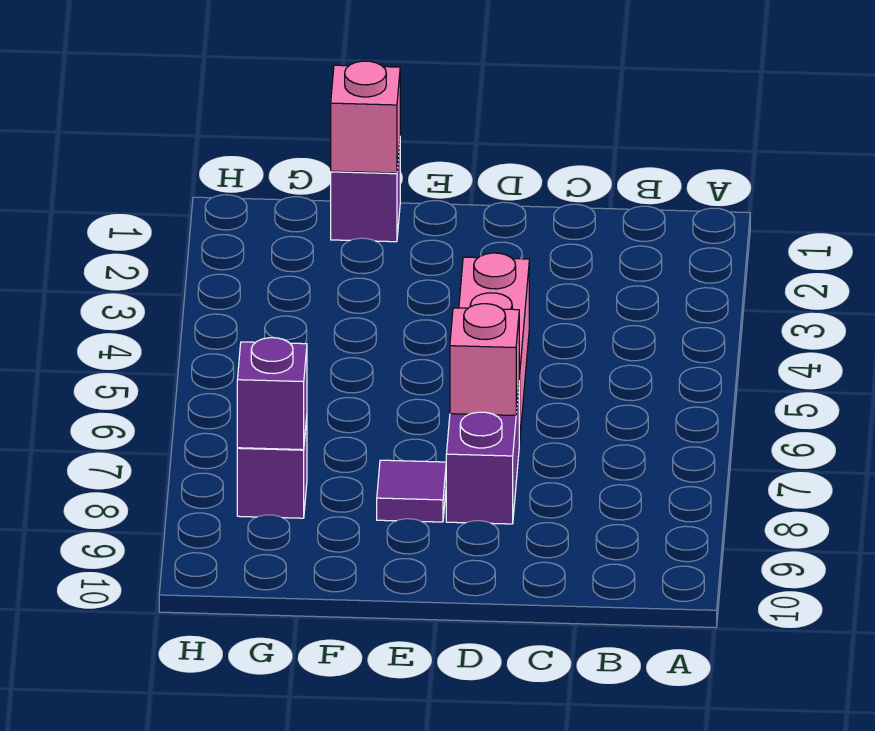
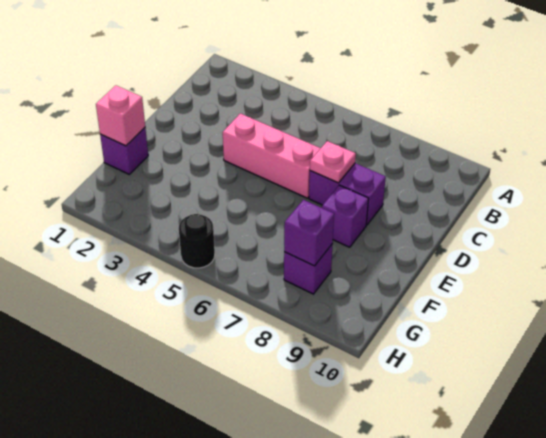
pink 1x1 brick [450,304,519,416] -> pink 1x1 plate [310,141,356,183]
purple 1x1 tile [377,460,446,522] -> purple 1x1 brick [322,185,369,247]
none -> black 1x1 round brick [179,214,215,268]

